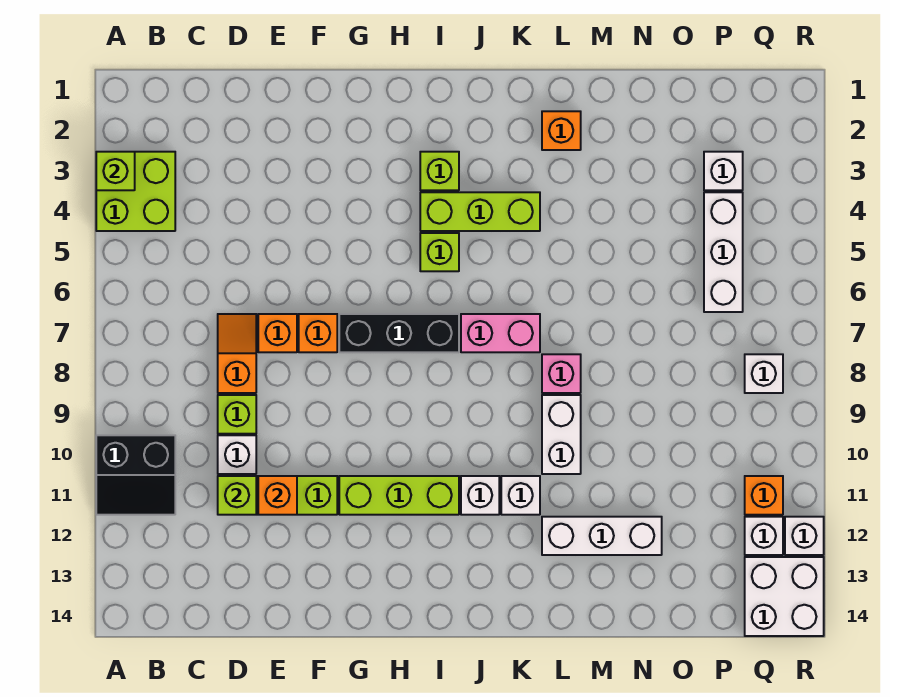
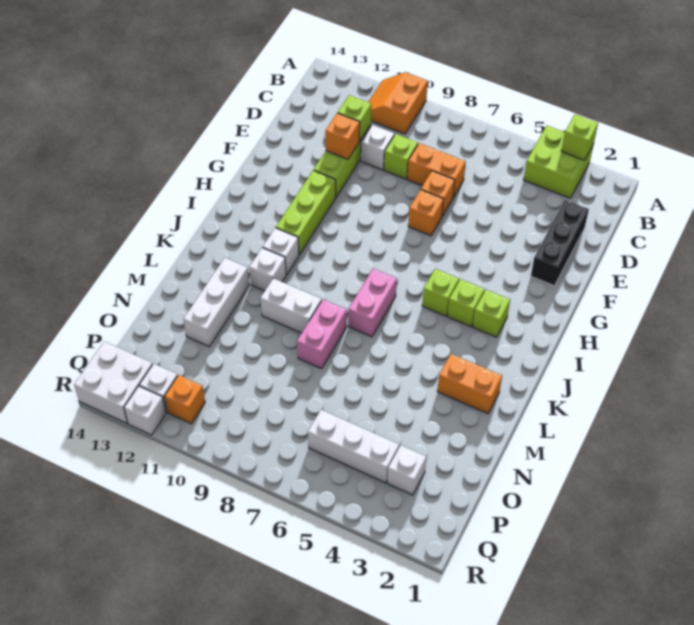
black 2x2 slope [96,435,175,515] -> orange 2x2 slope [369,72,428,134]
orange 1x2 slope [218,314,256,393] -> orange 1x2 brick [407,143,466,198]
black 1x3 brick [339,314,459,352] -> black 1x3 brick moved to [531,200,589,286]
lime 1x3 brick [420,192,540,231] -> lime 1x1 brick [447,279,484,327]
orange 1x1 brick [542,111,581,150] -> orange 1x2 brick [437,354,502,414]
pink 1x1 brick [542,354,581,393] -> pink 1x2 brick [297,300,347,369]
white 1x1 brick [745,354,783,393] -> none

